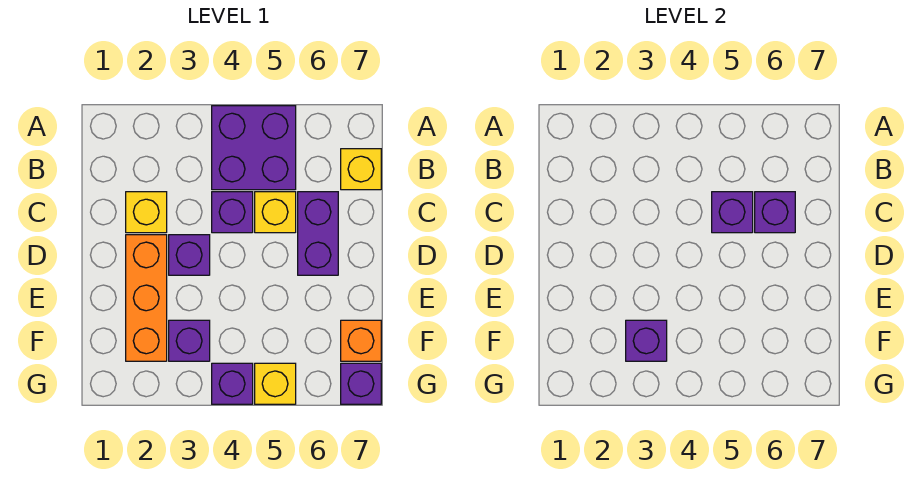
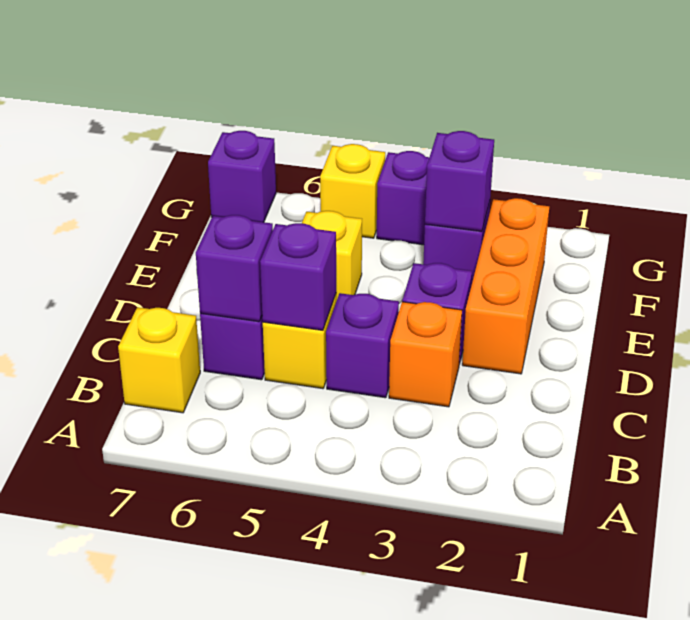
purple 2x2 brick [212,106,296,190] -> none
yellow 1x1 brick [126,192,167,233] -> yellow 1x1 brick moved to [302,211,362,301]
orange 1x1 brick [341,320,381,361] -> orange 1x1 brick moved to [389,302,462,407]

